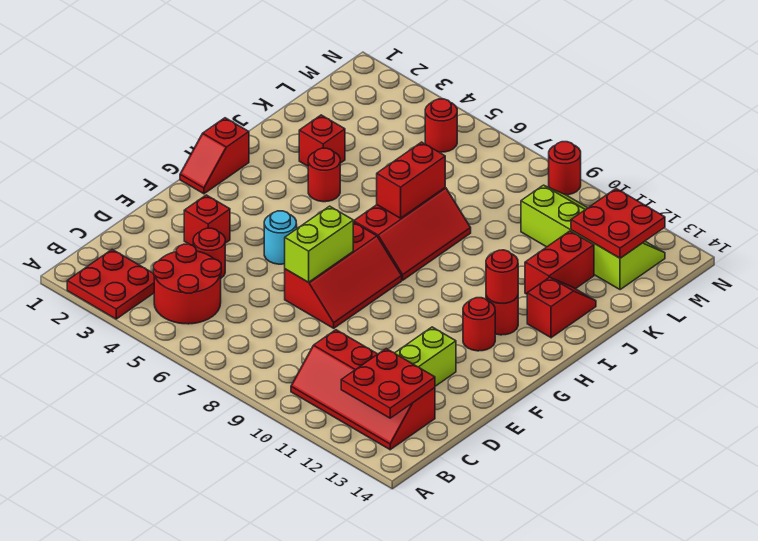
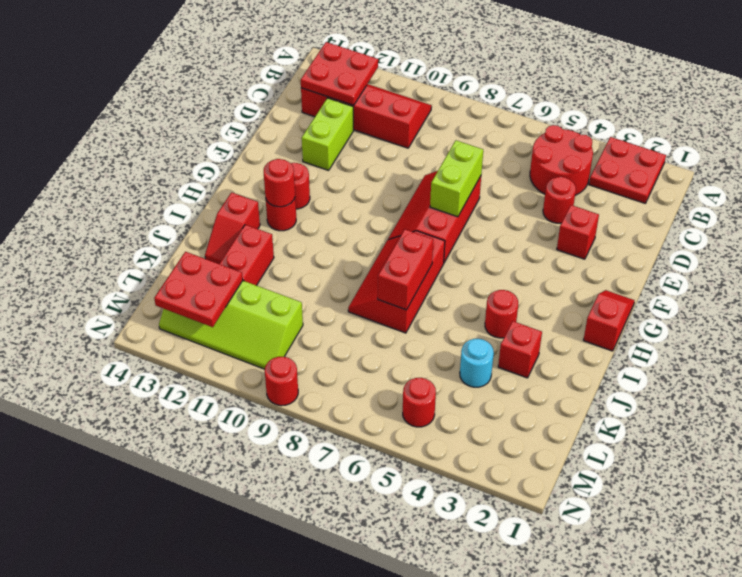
cyan 1x1 round brick [264,211,297,264] -> cyan 1x1 round brick moved to [460,339,494,387]

